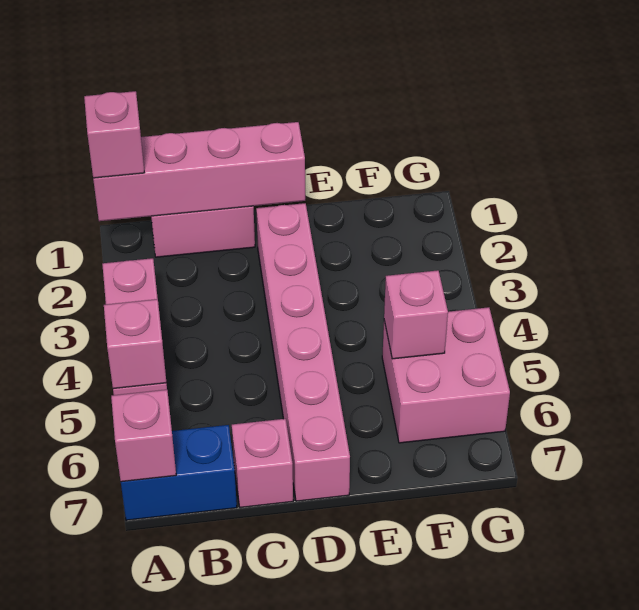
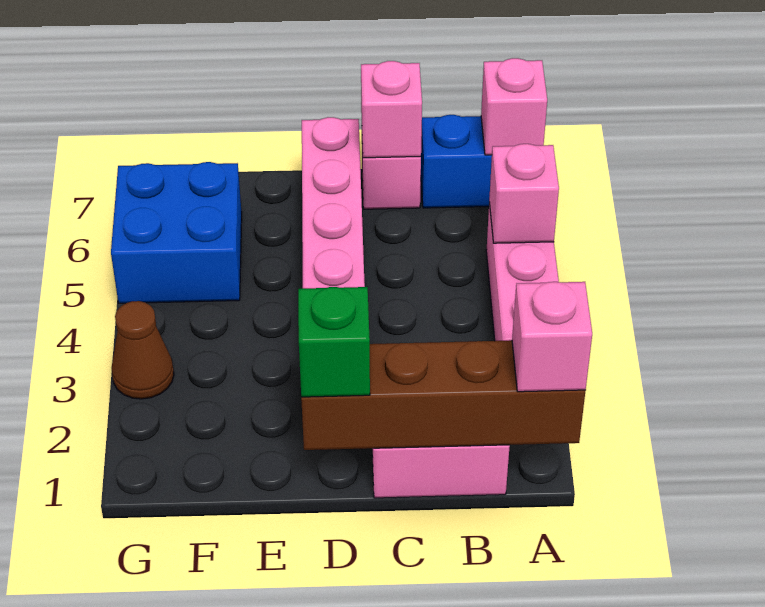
pink 1x4 brick [93,122,305,221] -> brown 1x4 brick [301,340,586,450]
none -> green 1x1 brick [298,287,370,397]
pink 2x2 brick [382,307,510,443] -> blue 2x2 brick [111,162,242,303]
pink 1x1 brick [384,270,448,359] -> pink 1x1 brick moved to [361,61,422,158]
none -> brown 1x1 cone [112,301,174,399]

